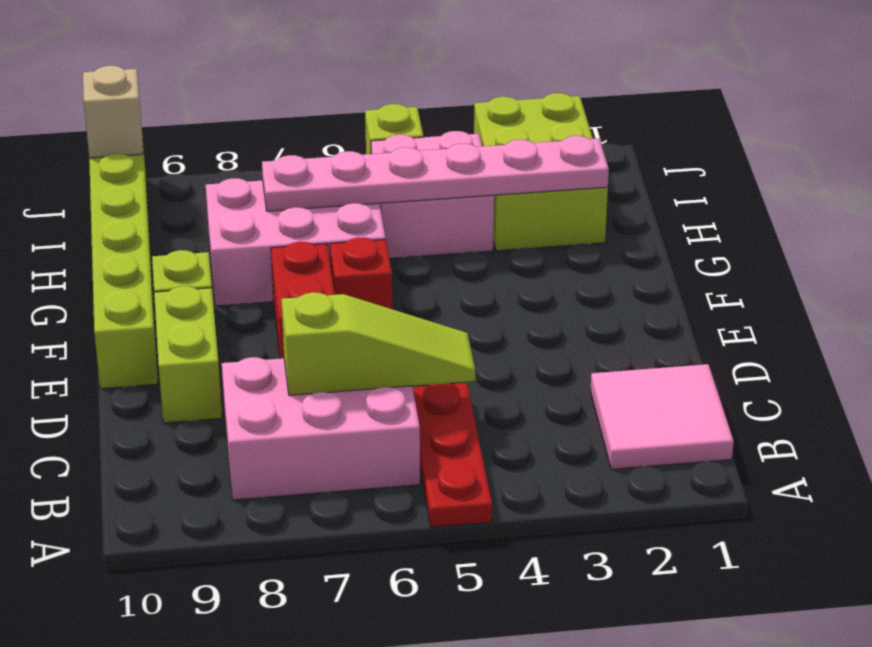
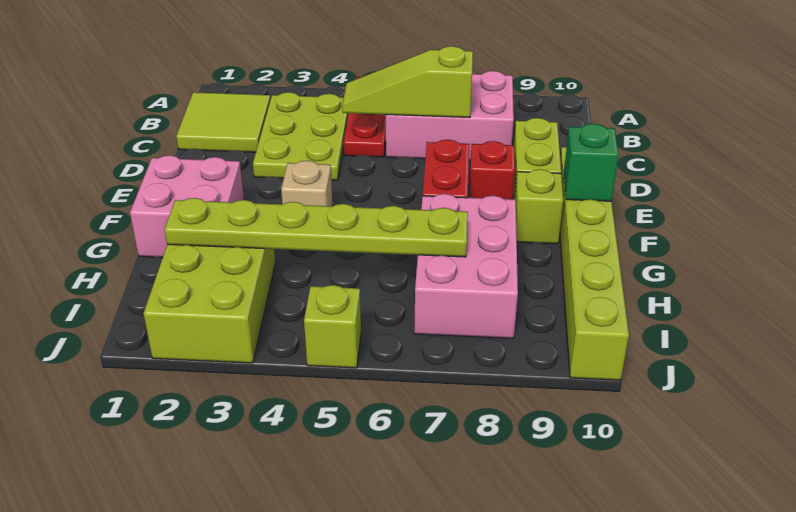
pink 2x2 tile [590,364,734,469] -> lime 2x2 tile [176,92,270,152]
none -> lime 2x3 plate [253,92,349,180]
red 1x1 brick [330,237,392,309] -> red 1x1 brick moved to [469,141,515,199]
none -> green 1x1 brick [564,124,619,201]
pink 2x3 brick [206,178,386,306] -> pink 2x3 brick turned to [414,194,518,338]
pink 1x6 plate [262,136,609,211] -> lime 1x6 plate [165,198,468,257]
pink 2x2 brick [371,131,494,259] -> pink 2x2 brick moved to [130,155,244,257]
tan 1x1 brick [83,66,143,158] -> tan 1x1 brick moved to [281,161,333,206]

